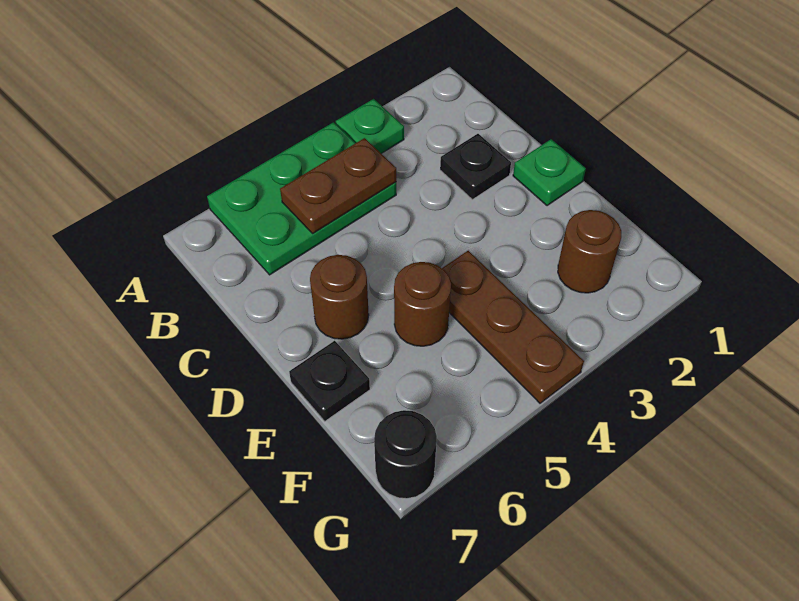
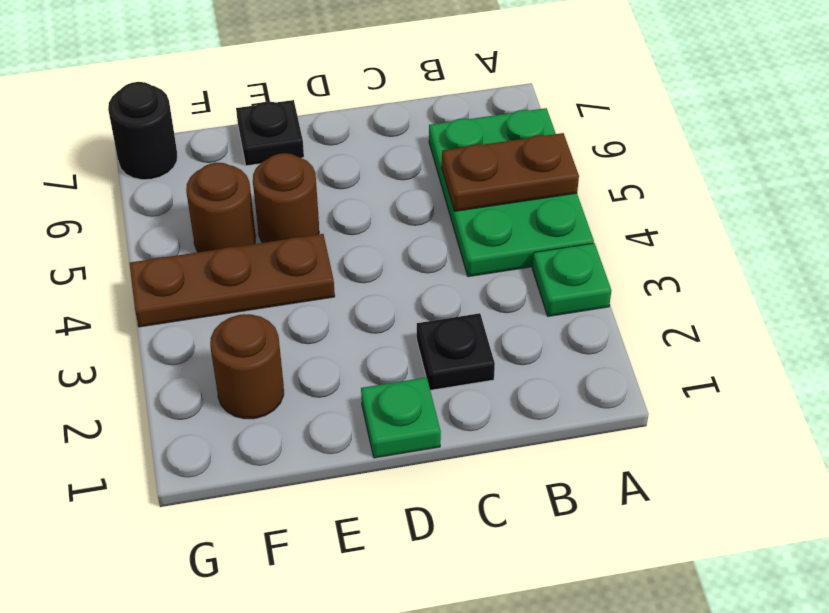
brown 1x2 plate [280,138,396,233] -> brown 1x2 plate turned to [442,133,579,211]
brown 1x1 round brick [310,255,369,339] -> brown 1x1 round brick moved to [186,163,256,252]

